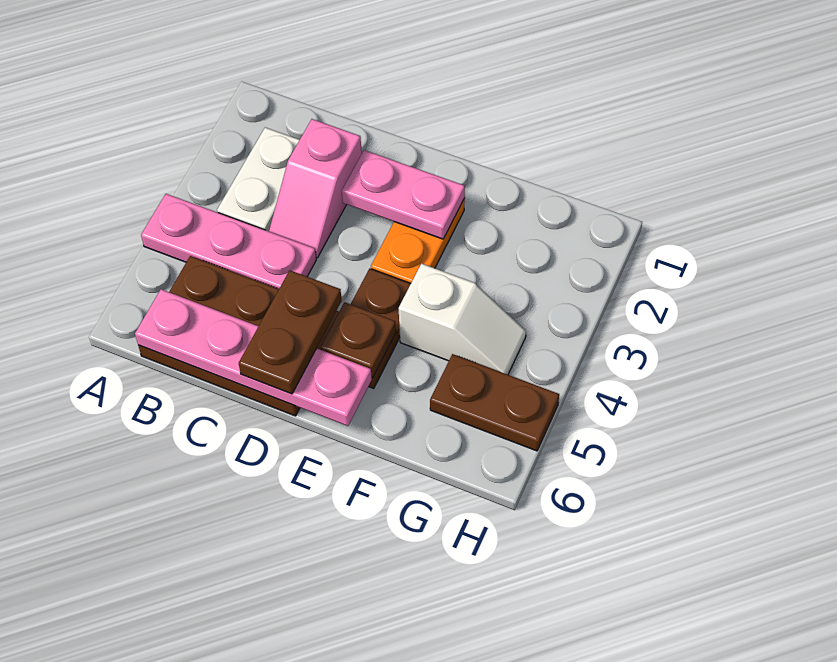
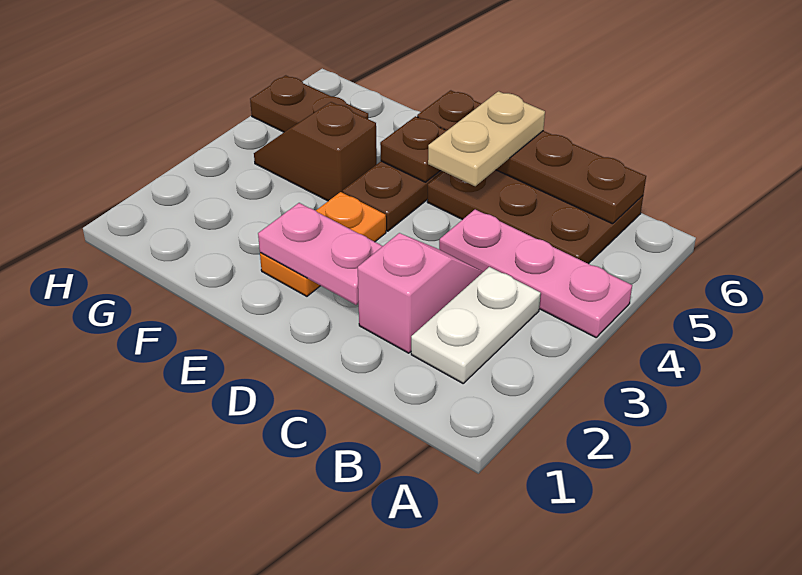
pink 1x4 plate [135,289,372,426] -> brown 1x4 plate [417,90,646,224]
brown 1x2 plate [239,271,342,394] -> tan 1x2 plate [428,91,545,186]
white 1x2 slope [399,264,526,375] -> brown 1x2 slope [254,102,377,201]

